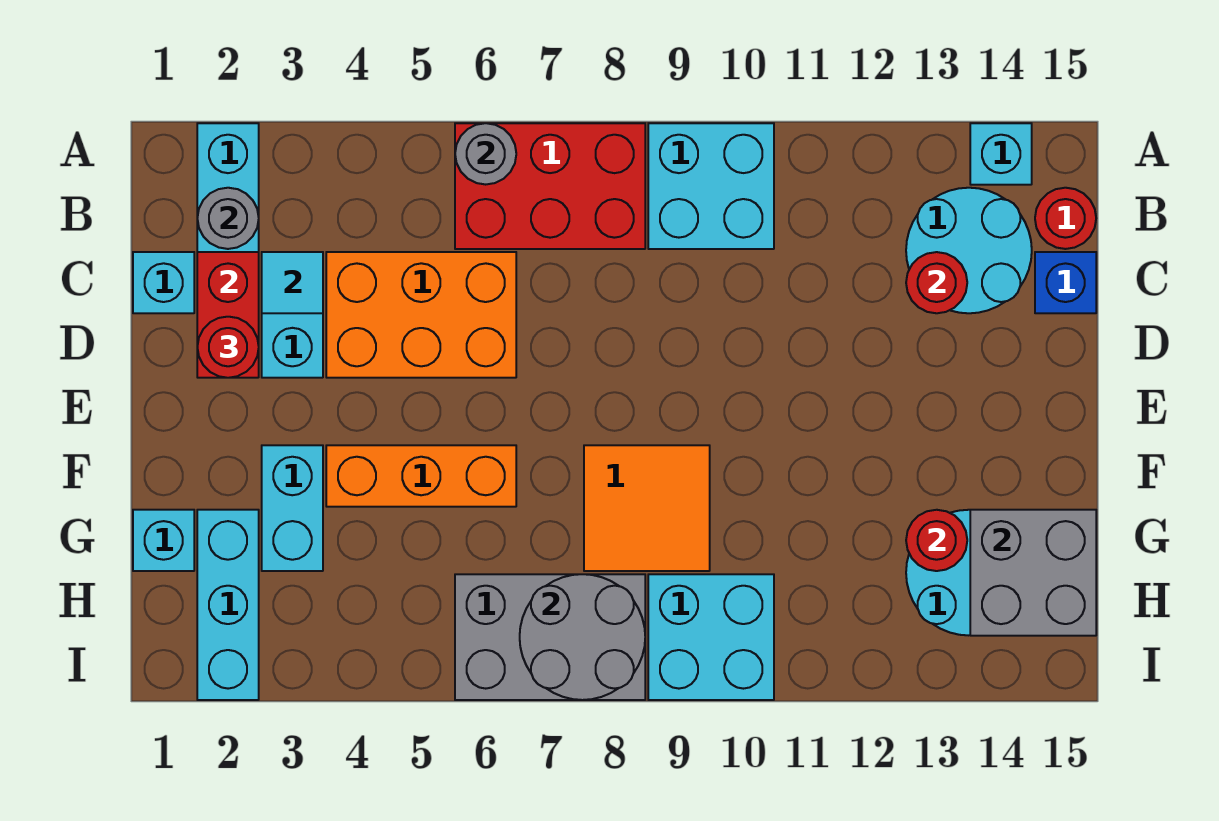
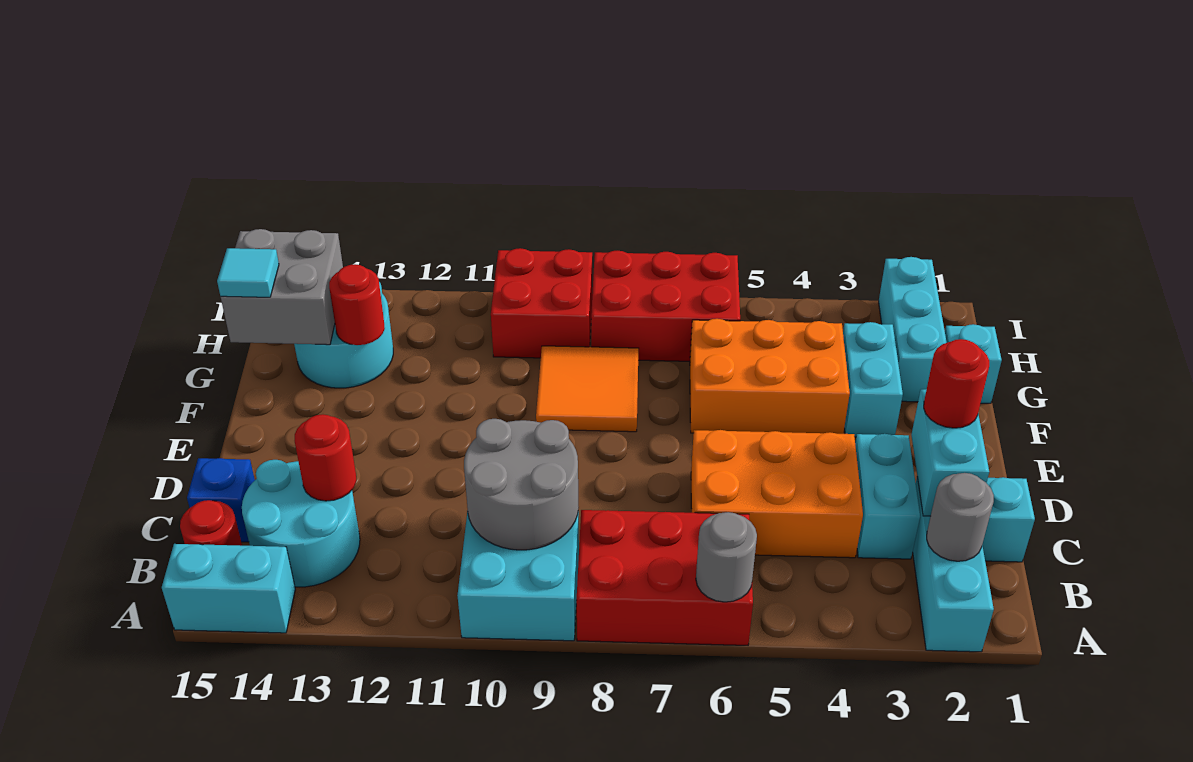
cyan 1x1 brick [970,123,1032,185] -> cyan 1x2 brick [162,544,295,633]
red 1x2 brick [197,252,259,378] -> cyan 1x2 brick [911,389,989,516]
cyan 1x1 tile [262,252,323,313] -> cyan 1x1 tile moved to [217,248,279,297]
orange 1x3 brick [326,445,516,507] -> orange 2x3 brick [690,319,850,434]
grey 2x3 brick [455,574,645,700] -> red 2x3 brick [591,251,740,361]
grey 2x2 round brick [520,574,645,700] -> grey 2x2 round brick moved to [464,419,579,550]
cyan 2x2 brick [648,574,774,700] -> red 2x2 brick [491,248,592,358]

